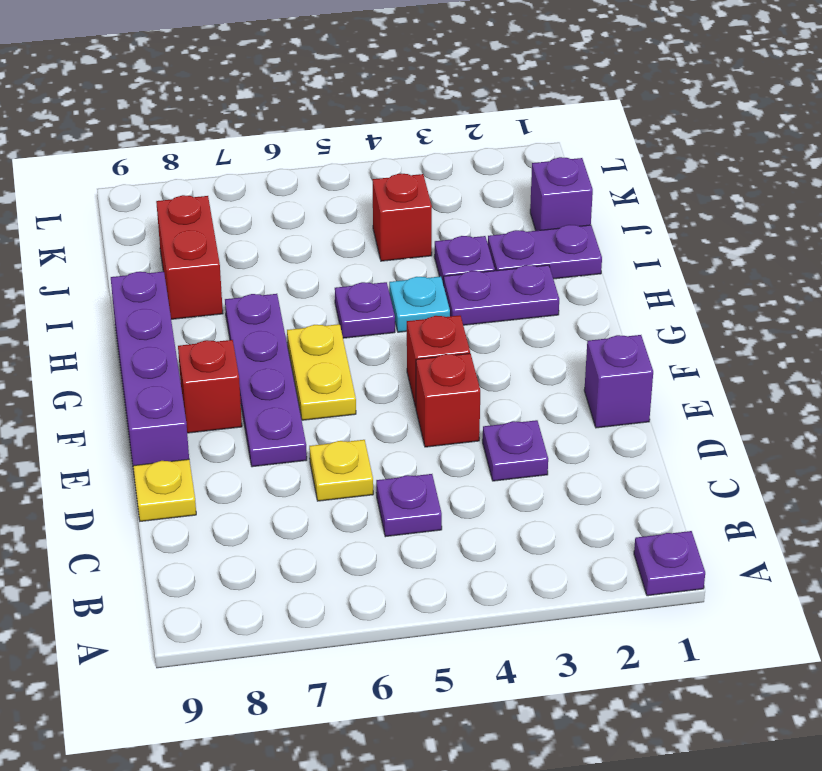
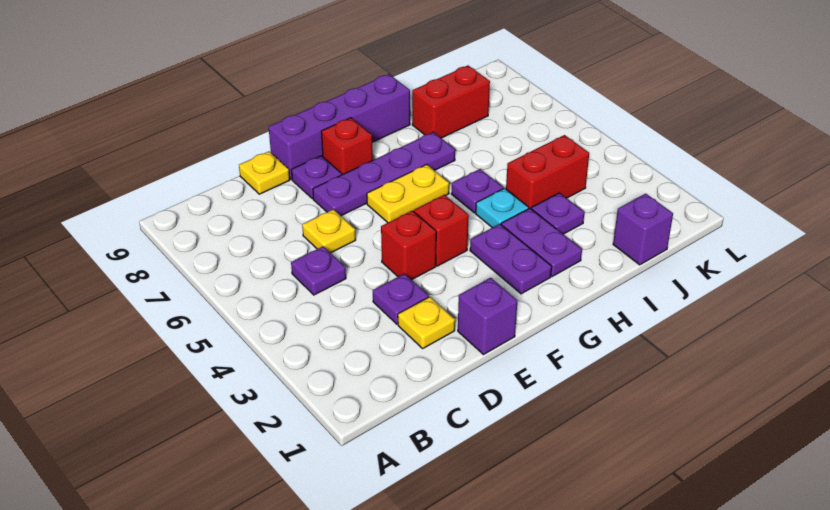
purple 1x1 plate [634,531,705,596] -> purple 1x1 plate moved to [291,156,342,199]
none -> yellow 1x1 plate [398,297,455,348]
purple 1x2 plate [488,225,602,279] -> purple 1x2 plate moved to [470,224,552,294]
red 1x1 brick [373,174,432,261] -> red 1x2 brick [506,135,589,208]

